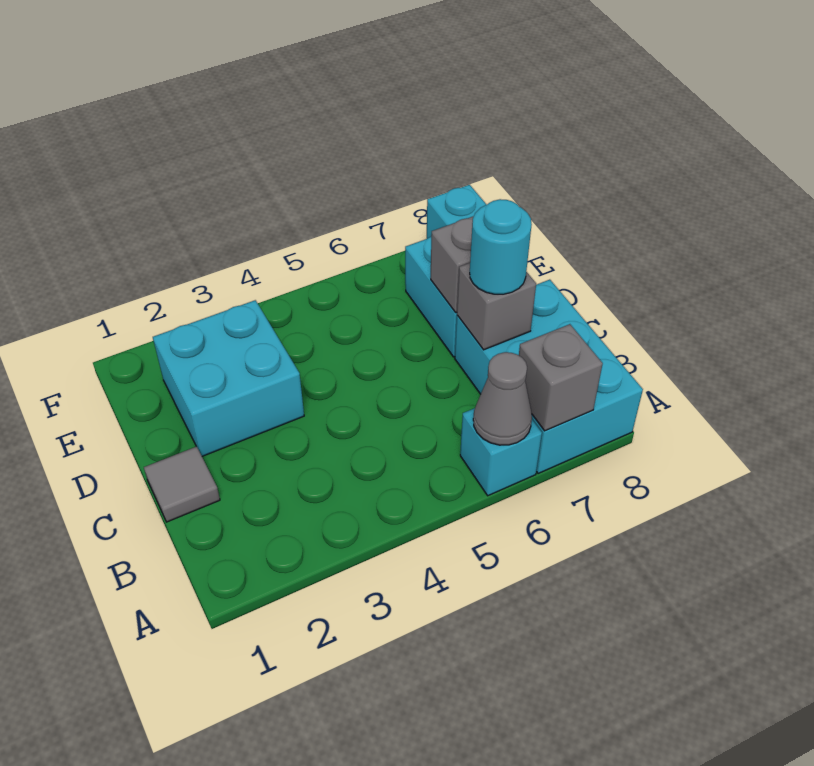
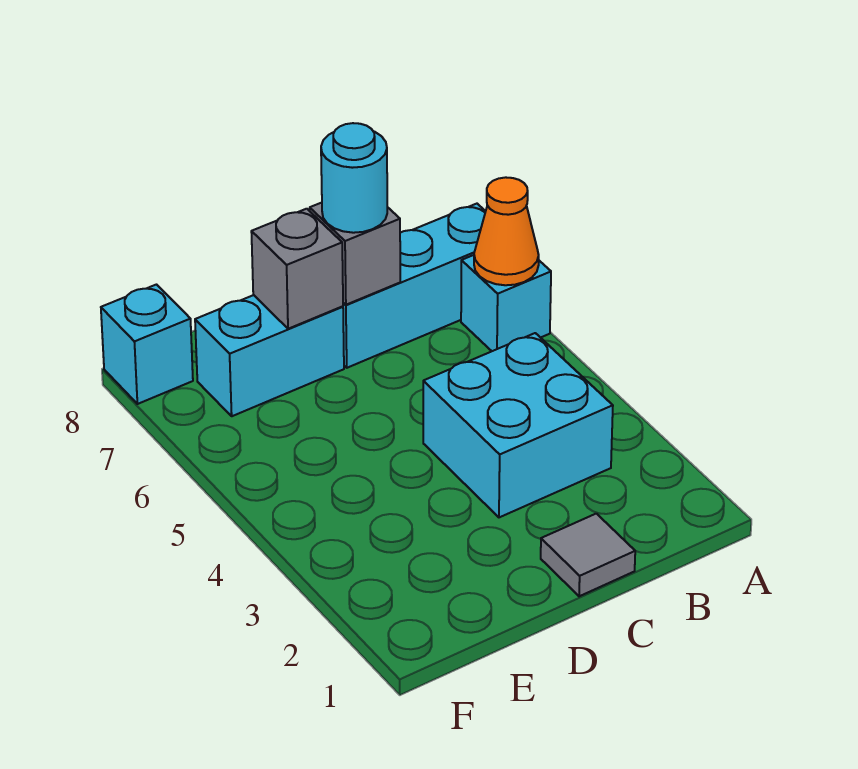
grey 1x1 cone [473,352,532,445] -> orange 1x1 cone [474,177,539,285]
cyan 2x3 brick [455,280,643,474] -> cyan 1x3 brick [343,204,486,368]
grey 1x1 brick [519,324,603,431] -> none
cyan 2x2 brick [153,300,304,456] -> cyan 2x2 brick moved to [423,333,613,517]

